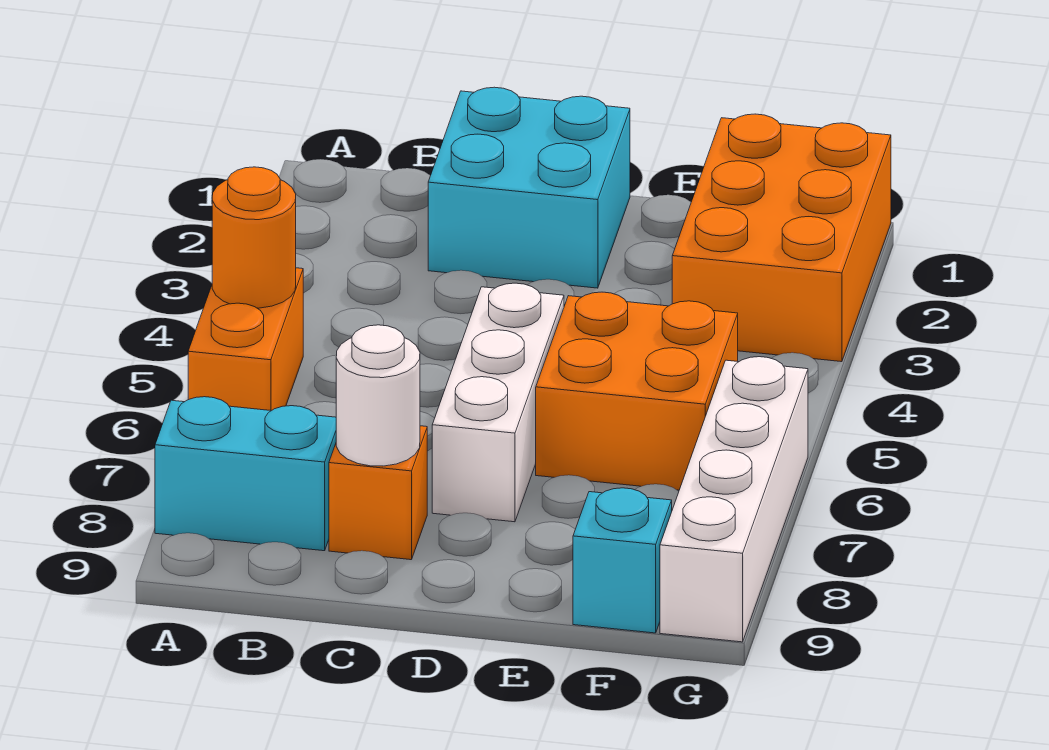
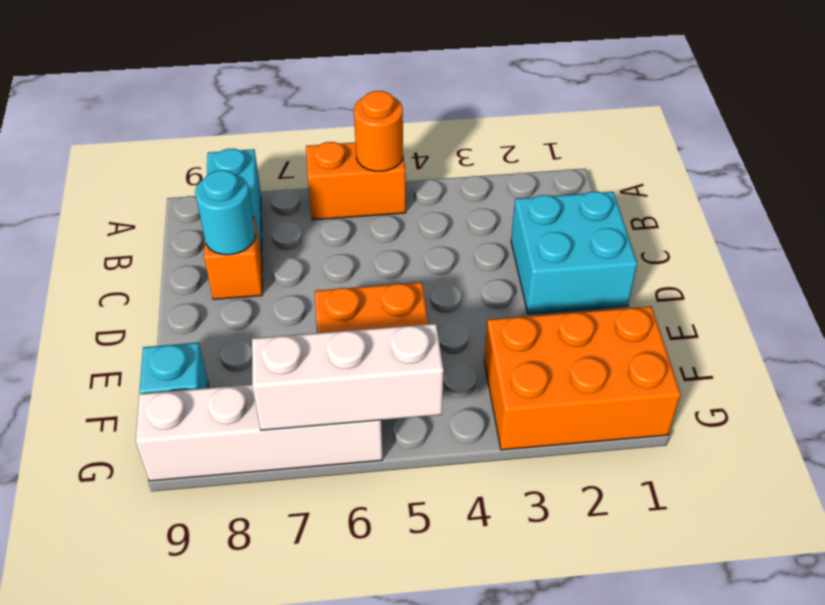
white 1x1 round brick [336,325,420,466] -> cyan 1x1 round brick [195,170,255,255]
white 1x3 brick [432,283,564,522] -> white 1x3 brick moved to [252,324,444,430]

